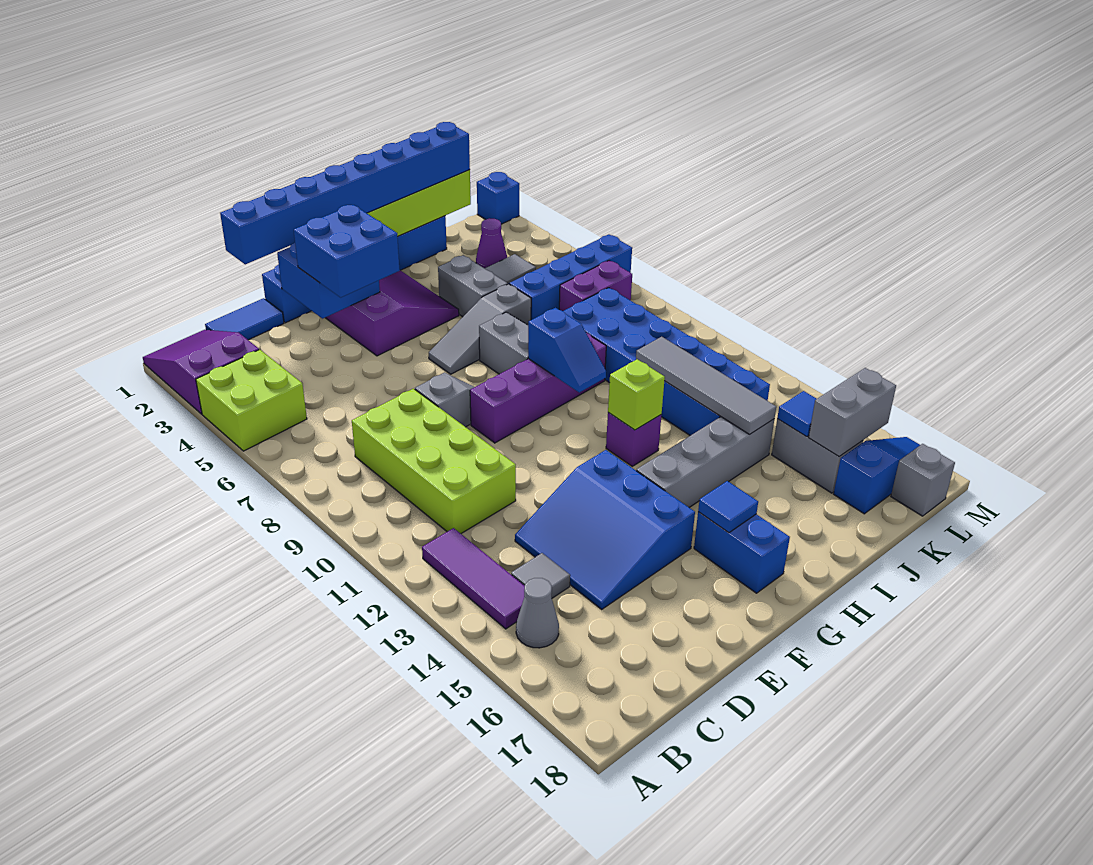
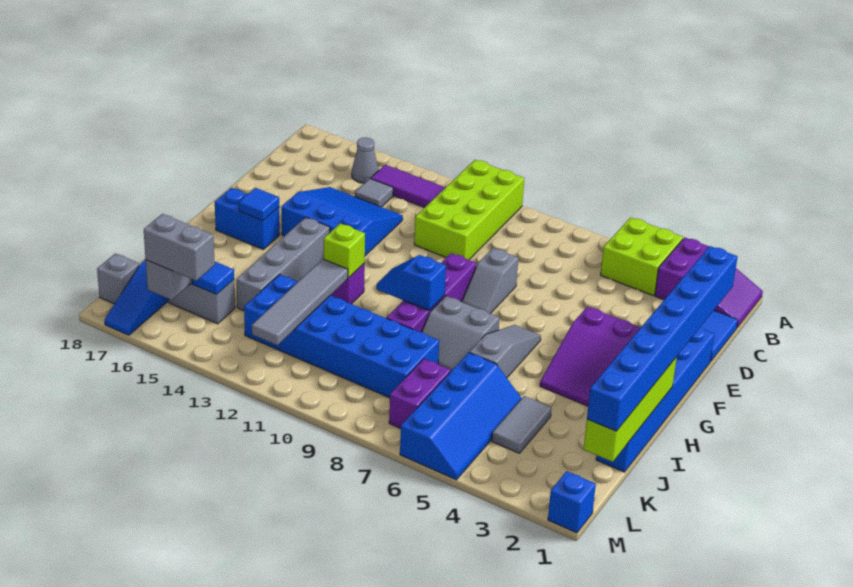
lime 2x4 brick [352,389,516,534] -> lime 2x4 brick turned to [414,160,524,260]
blue 2x2 brick [277,242,380,319] -> none
blue 2x2 brick [294,205,400,297] -> none
grey 1x2 brick [438,255,508,317] -> grey 1x2 brick moved to [144,214,215,281]
grey 1x4 tile [636,337,776,434] -> grey 1x4 tile turned to [252,259,348,345]
purple 1x1 cone [476,218,507,268] -> none

